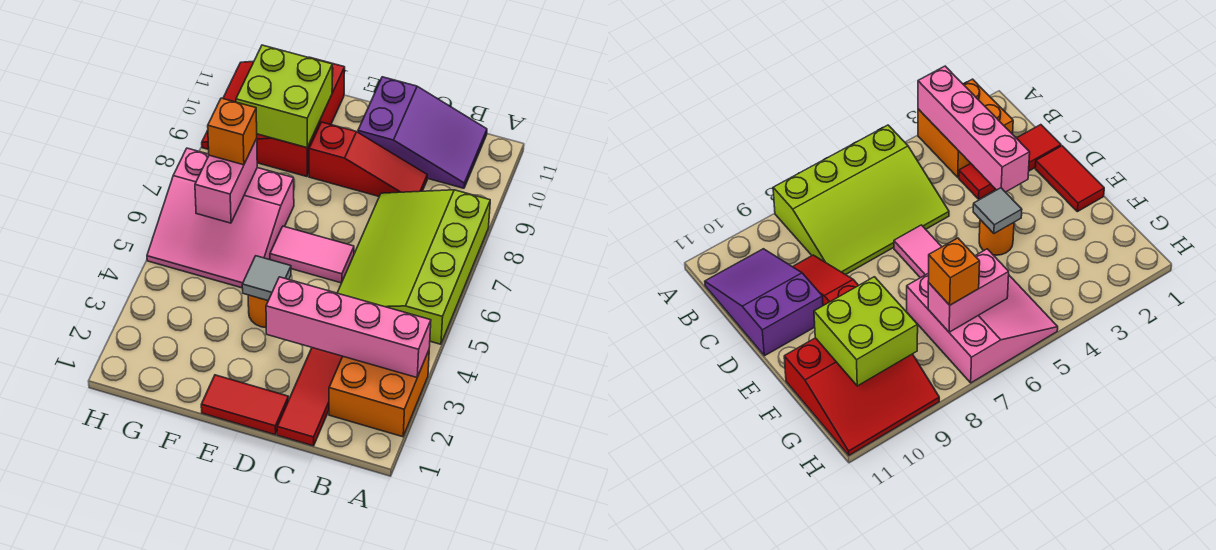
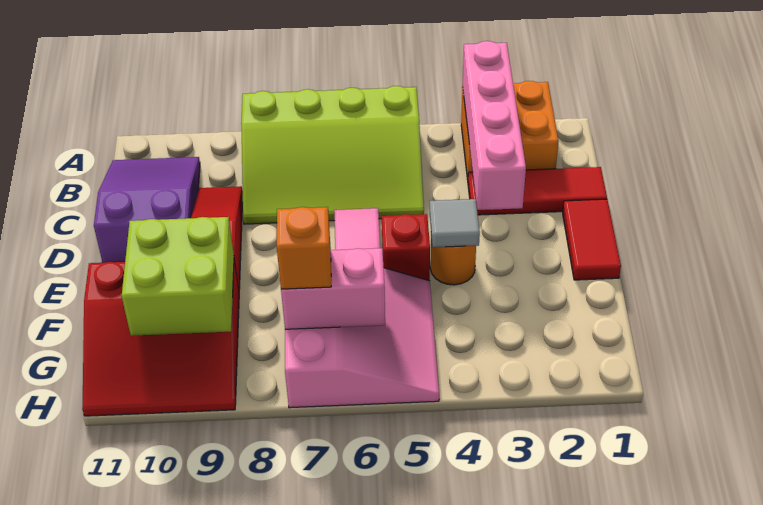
none -> red 1x1 brick [382,214,430,281]

